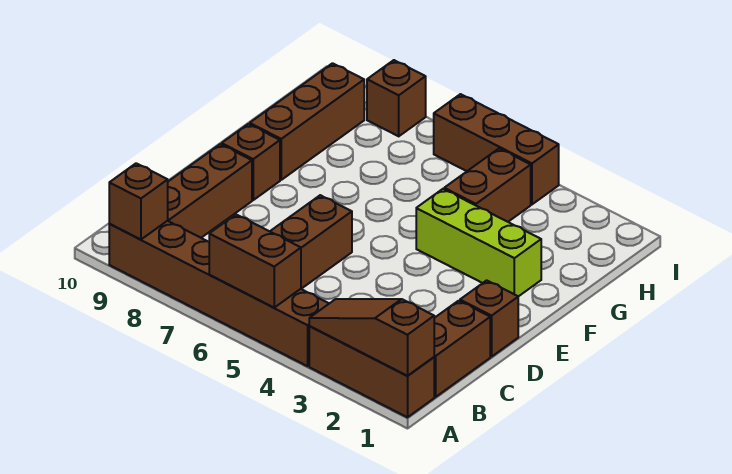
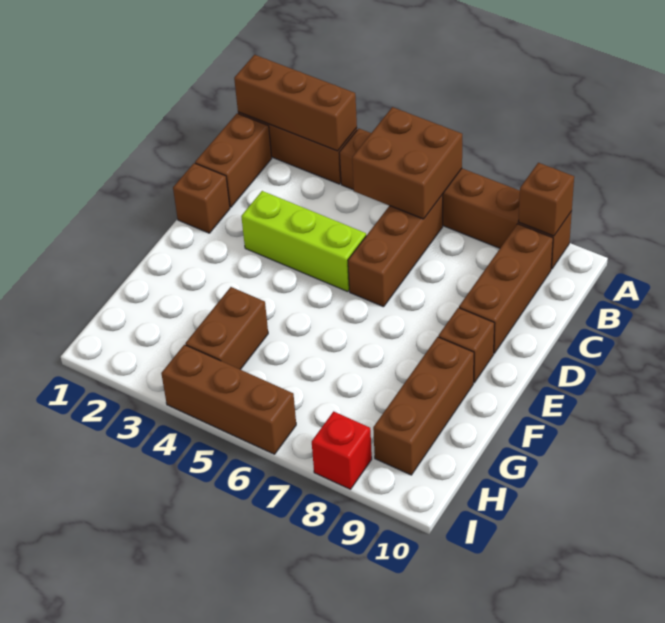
brown 1x3 slope [309,299,434,376] -> brown 1x3 brick [234,55,357,151]
brown 1x2 brick [209,215,301,307] -> brown 2x2 brick [352,107,462,219]
lime 1x3 brick [416,189,541,297] -> lime 1x3 brick moved to [241,191,366,291]
brown 1x1 brick [367,60,426,136] -> red 1x1 brick [312,411,372,489]

